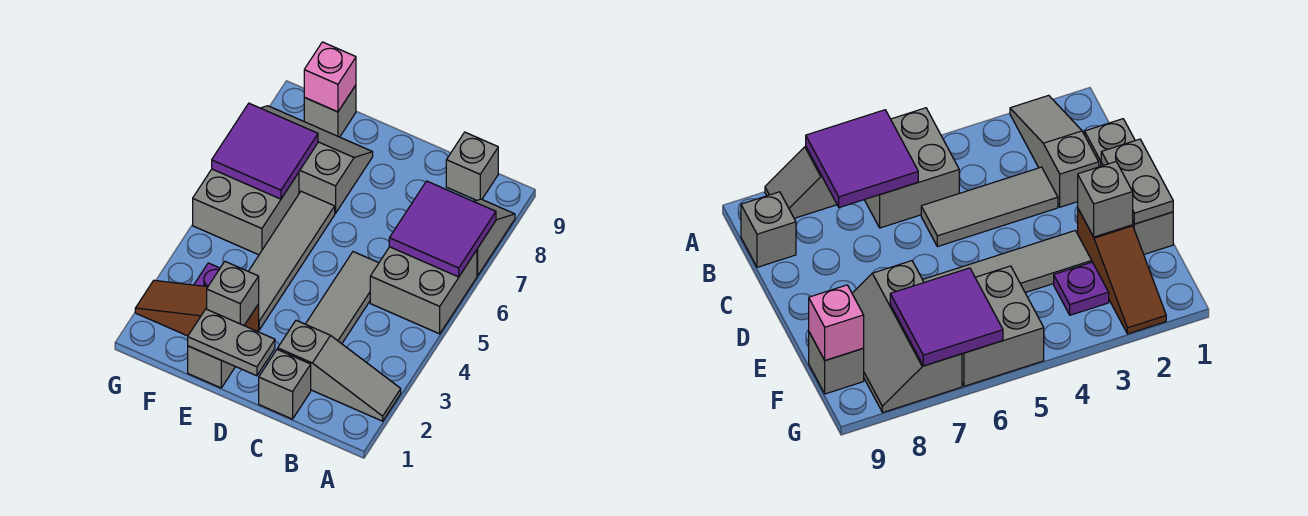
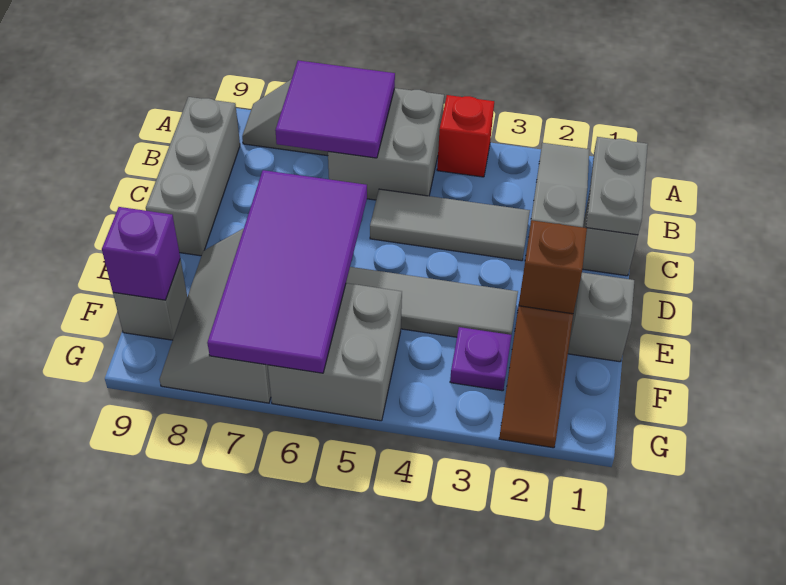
none -> red 1x1 brick [437,95,494,177]
grey 1x1 brick [446,132,498,200] -> grey 1x3 brick [146,97,240,256]
grey 1x2 plate [188,309,275,376] -> grey 1x2 plate moved to [586,137,648,235]
grey 1x1 brick [207,262,259,325] -> brown 1x1 brick [519,220,587,314]
purple 2x2 tile [212,103,318,199] -> purple 2x4 tile [207,170,367,373]
pink 1x1 brick [304,42,356,112] -> purple 1x1 brick [102,207,180,300]

